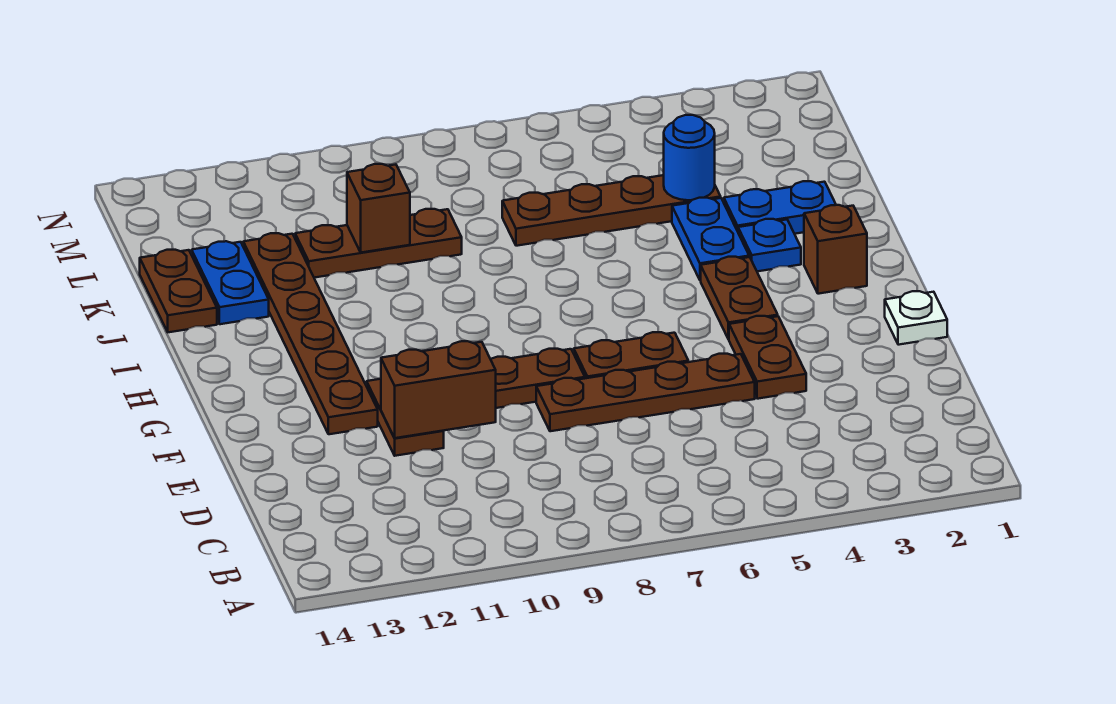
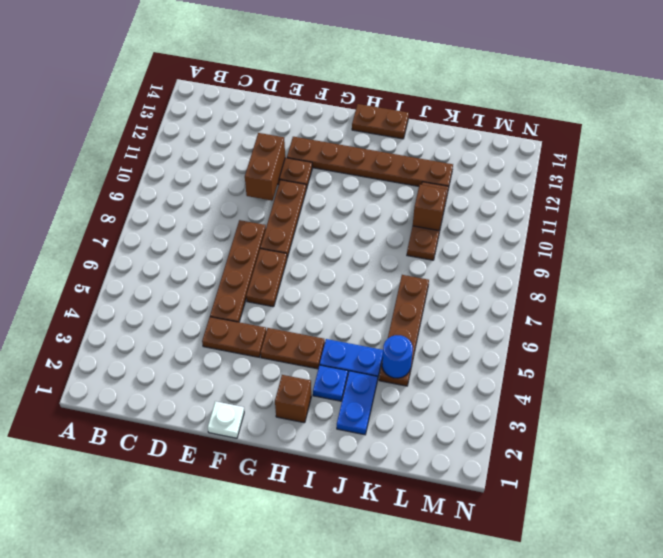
blue 1x2 plate [192,241,269,324] -> none
brown 1x2 plate [140,250,217,332] -> brown 1x2 plate moved to [352,104,409,139]

